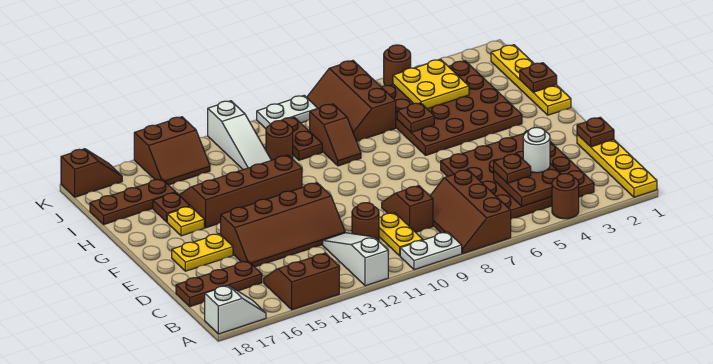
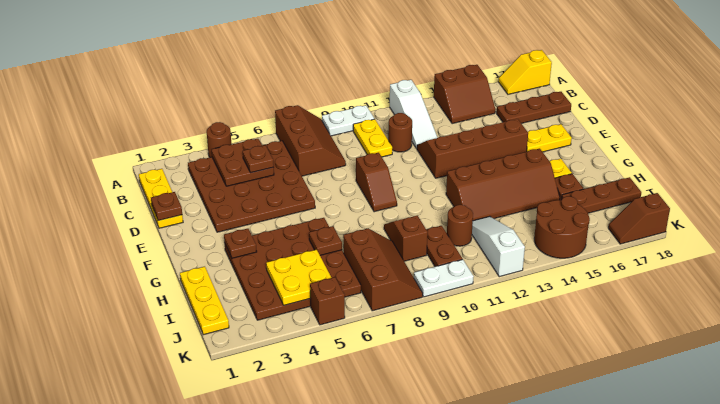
yellow 1x4 plate [577,135,657,197] -> yellow 1x3 plate [139,169,183,228]
white 1x2 slope [205,285,266,334] -> yellow 1x2 slope [498,50,552,94]
white 1x1 round brick [523,127,550,173] -> none
brown 1x2 slope [382,186,433,232] -> brown 1x2 slope moved to [356,153,397,212]
yellow 1x4 plate [491,45,571,115] -> yellow 1x3 plate [180,267,229,335]
brown 1x1 plate [520,63,557,92] -> brown 1x1 plate moved to [224,229,257,258]
brown 2x2 slope [134,117,210,185] -> brown 2x2 round brick [534,196,590,258]
brown 1x1 round brick [384,45,411,86] -> brown 1x1 brick [310,277,345,325]

